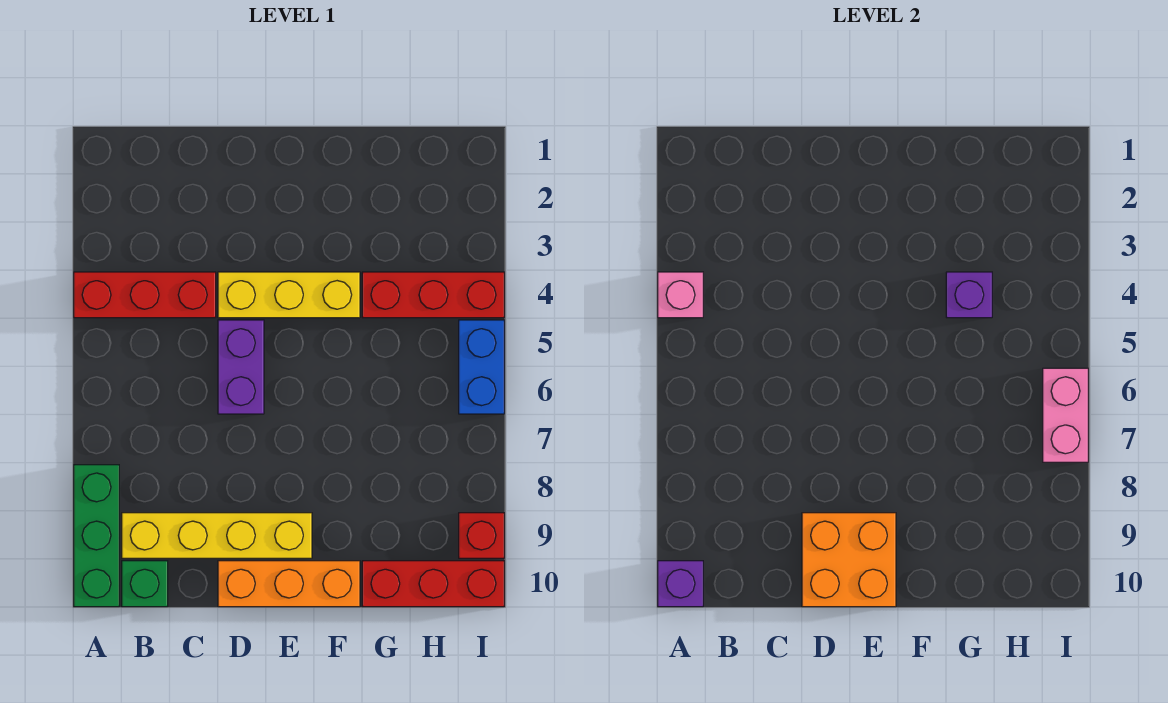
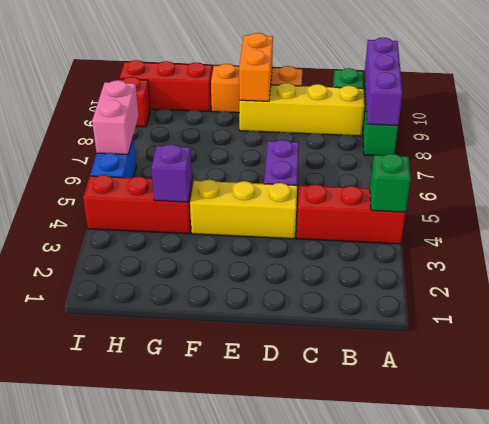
pink 1x1 brick [658,272,703,318] -> green 1x1 brick [370,154,411,212]
purple 1x1 brick [658,561,703,607] -> purple 1x3 brick [365,38,403,126]
orange 2x2 brick [802,513,896,607] -> orange 1x2 brick [239,33,273,101]

